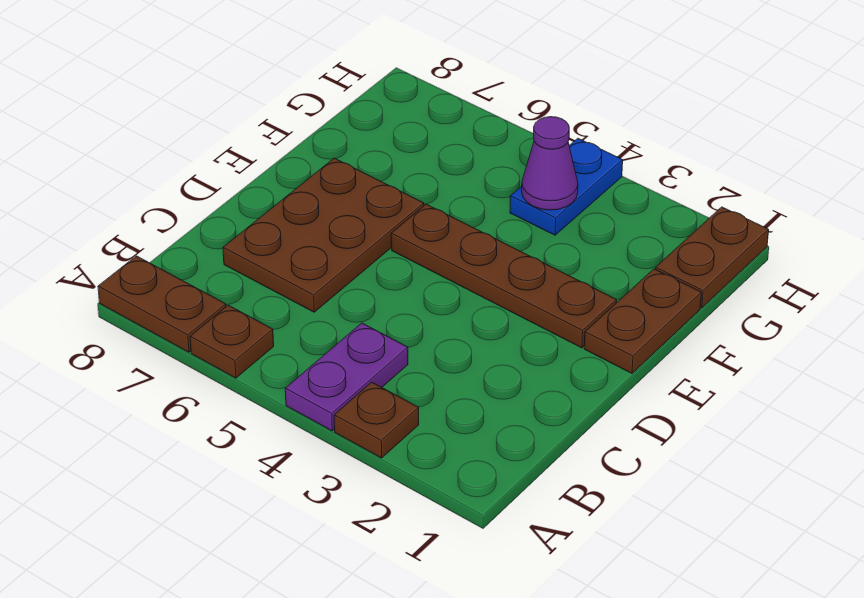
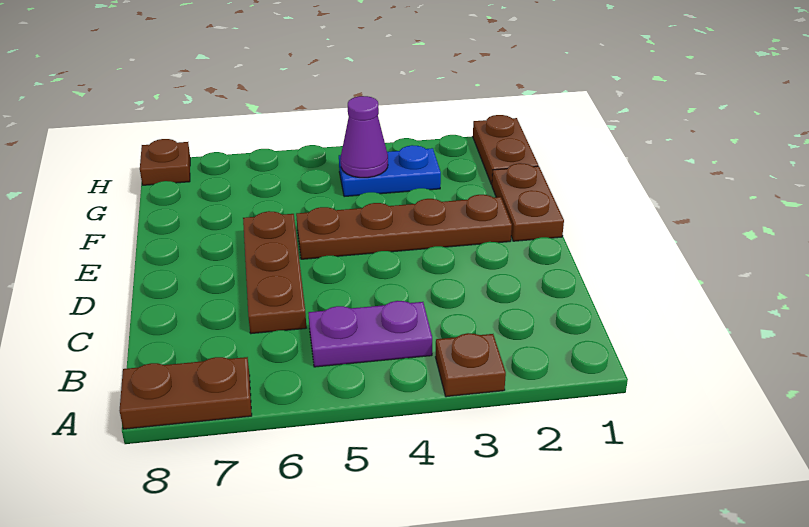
purple 1x2 plate [285,323,408,431] -> purple 1x2 plate turned to [308,301,432,367]
brown 1x1 plate [190,305,274,378] -> brown 1x1 plate moved to [140,139,190,185]
brown 2x3 plate [223,158,424,312] -> brown 1x3 plate [243,211,306,334]
blue 1x2 plate [510,138,623,235] -> blue 1x2 plate turned to [339,145,441,197]

